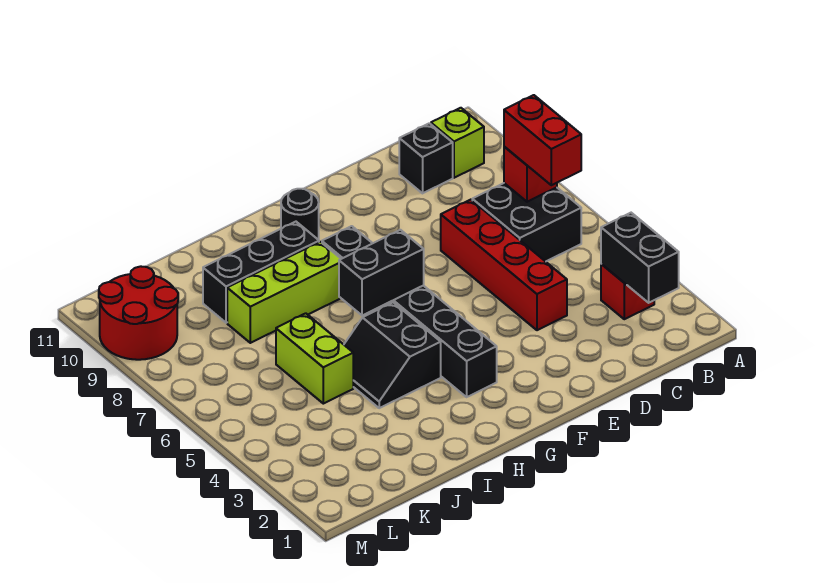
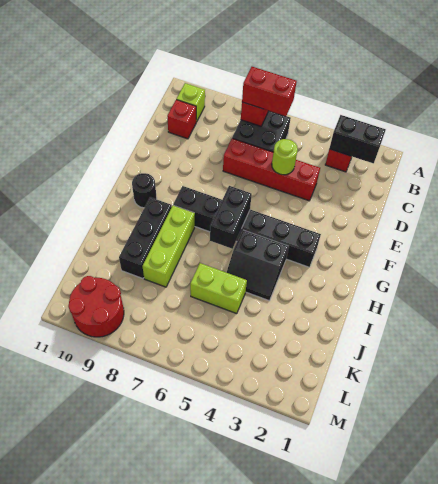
black 1x1 brick [399,123,453,193] -> red 1x1 brick [167,100,196,139]
none -> lime 1x1 round brick [272,139,298,175]

